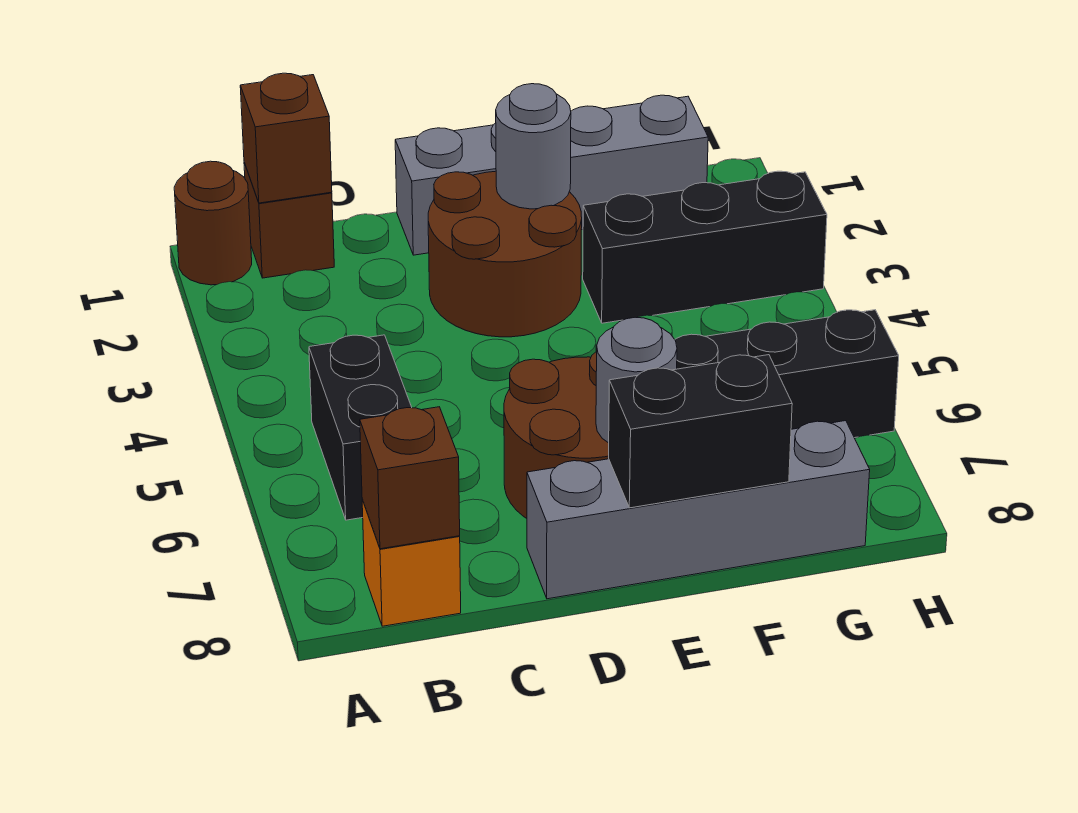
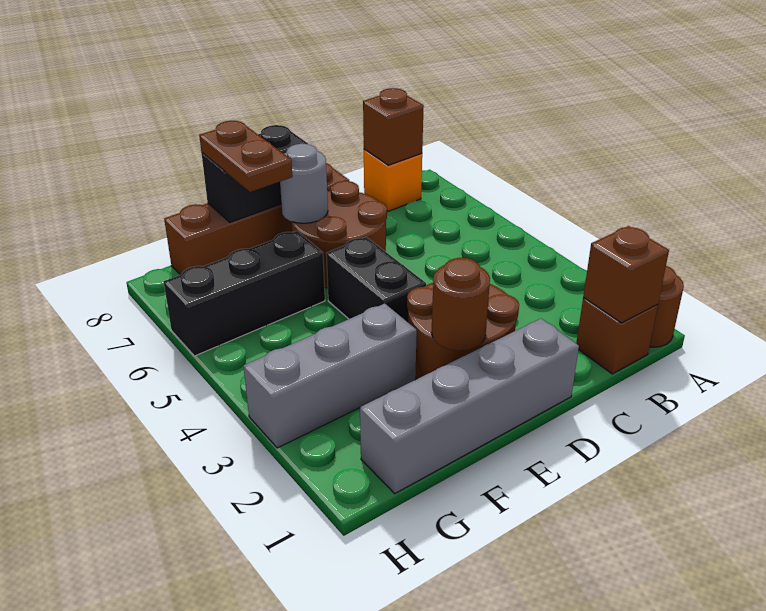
black 1x2 brick [309,335,412,520] -> black 1x2 brick moved to [326,237,426,322]
grey 1x4 brick [527,421,870,599] -> brown 1x4 brick [164,163,349,275]
grey 1x1 round brick [496,84,571,209] -> brown 1x1 round brick [431,258,490,351]
black 1x3 brick [583,171,827,323] -> grey 1x3 brick [244,304,417,448]
none -> brown 1x2 plate [199,121,292,192]

